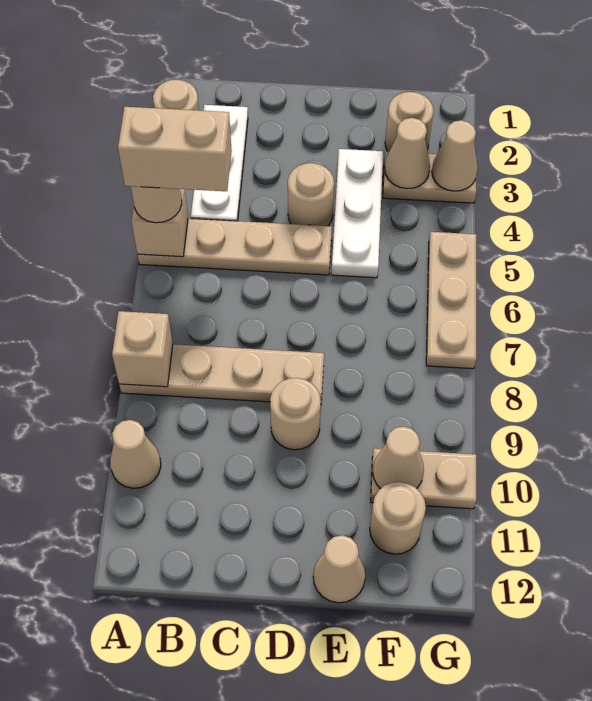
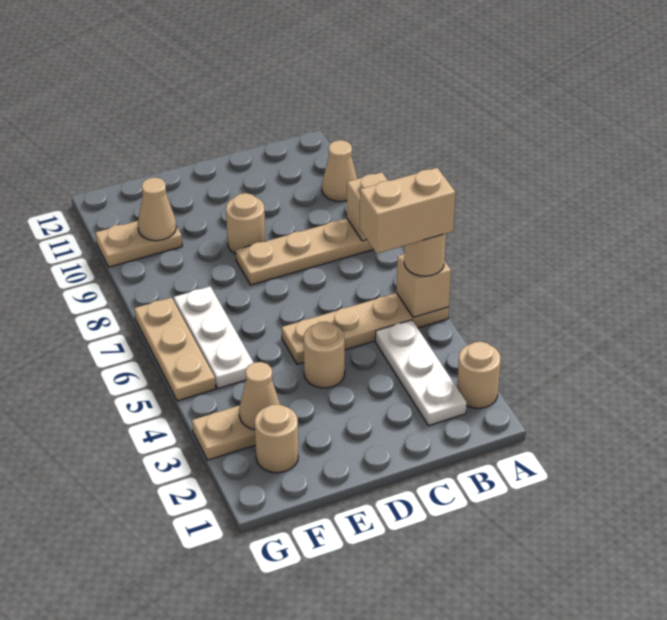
white 1x3 plate [331,149,383,278] -> white 1x3 plate moved to [174,286,254,388]
tan 1x1 cone [313,535,365,603] -> none
tan 1x1 round brick [370,482,426,554] -> none
tan 1x1 cone [432,120,478,191] -> none

